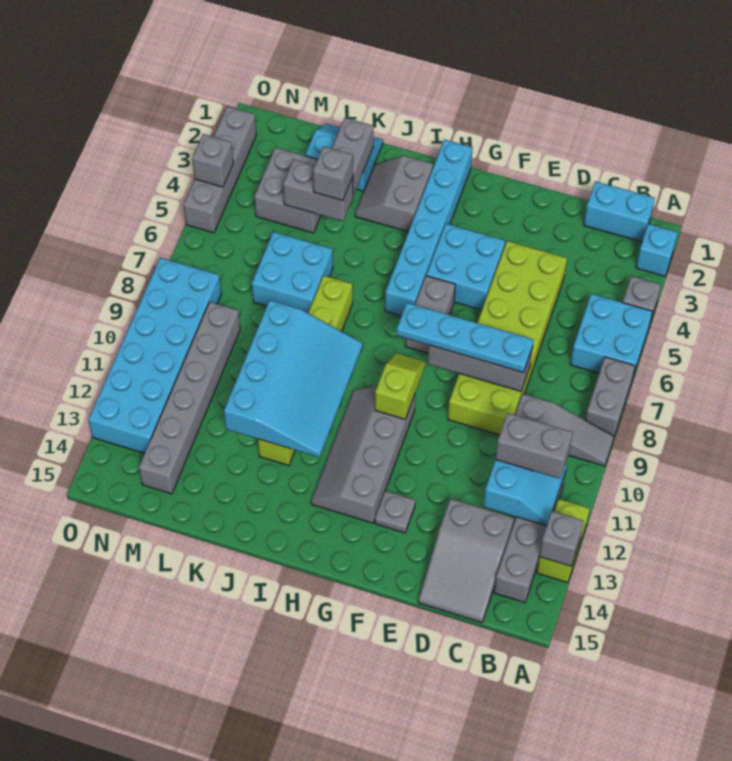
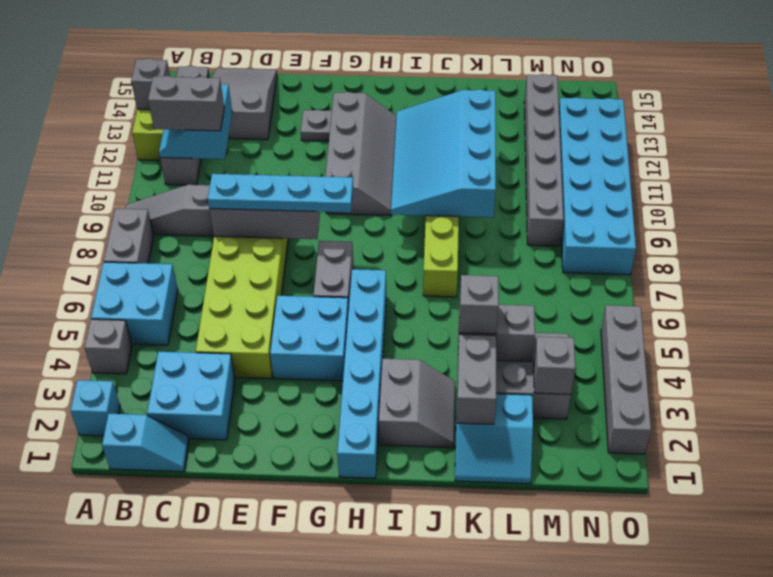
cyan 1x2 brick [584,181,655,242] -> cyan 1x2 slope [102,414,189,472]
lime 1x2 slope [375,353,426,419] -> none
cyan 2x2 brick [252,232,333,313] -> cyan 2x2 brick moved to [147,352,235,440]
grey 1x1 brick [192,134,233,187] -> grey 1x1 brick moved to [534,337,575,394]

